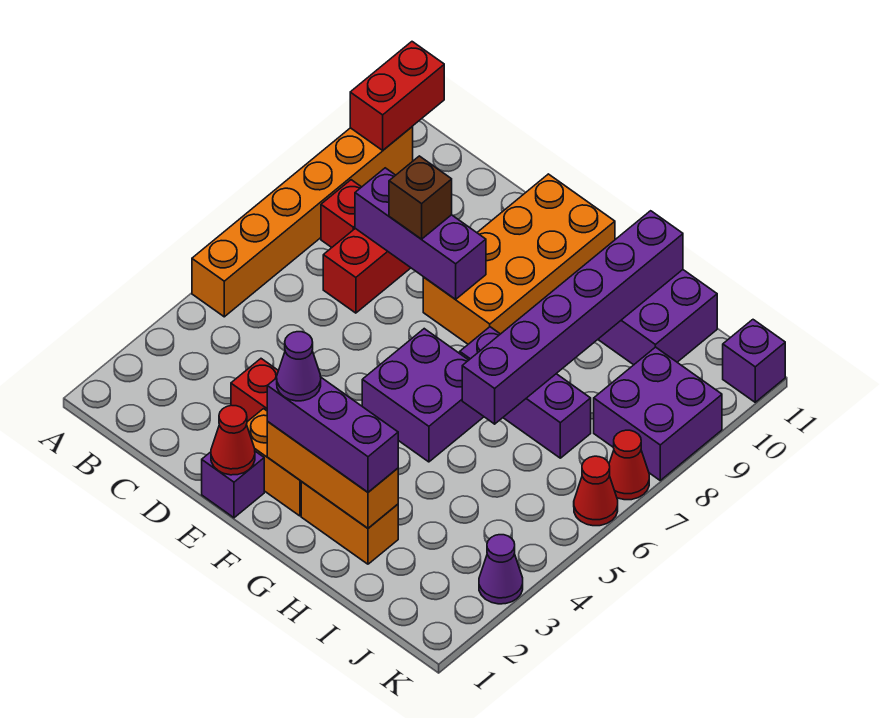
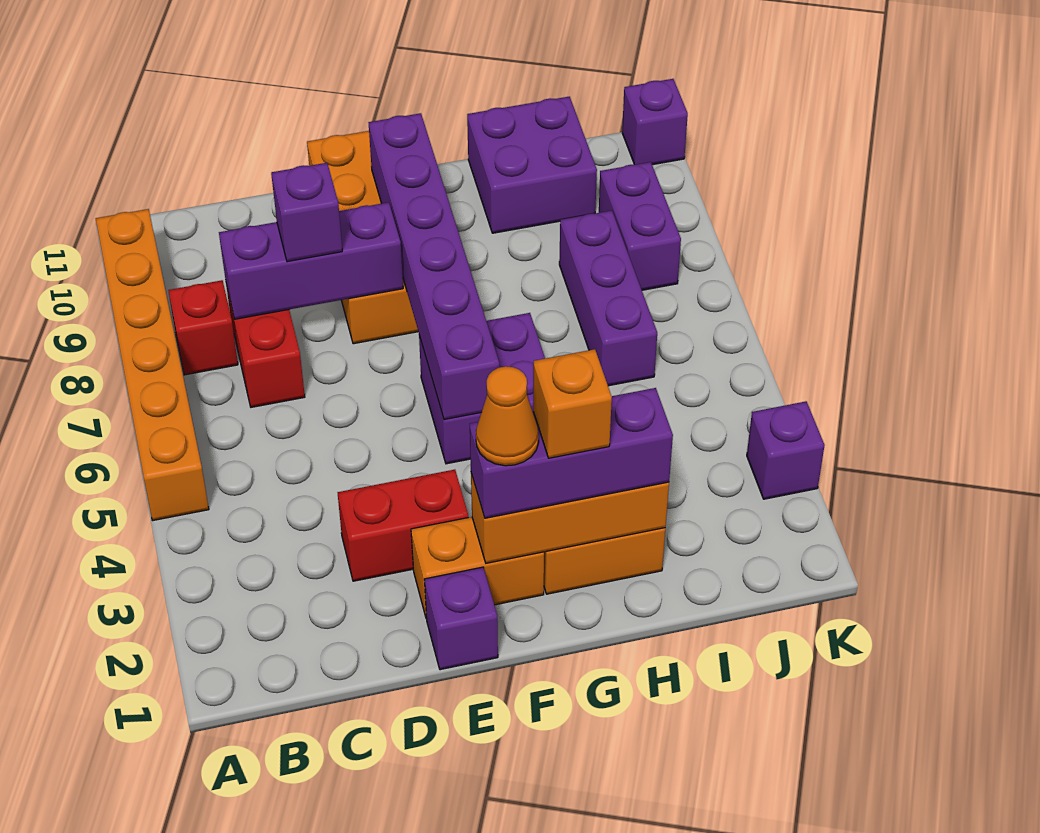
red 1x2 brick [350,42,444,150] -> none
brown 1x1 brick [389,156,452,239] -> purple 1x1 brick [271,163,342,262]
red 1x1 cone [211,405,255,475] -> none
purple 1x1 cone [277,332,321,401] -> orange 1x1 cone [476,366,539,466]
none -> orange 1x1 brick [533,349,612,458]
purple 1x3 brick [460,327,591,458] -> purple 1x3 brick turned to [559,211,657,386]
purple 1x6 brick [462,211,683,424] -> purple 1x6 brick moved to [369,113,500,420]
purple 2x2 brick [594,347,722,480] -> purple 1x2 brick [599,162,681,290]
purple 1x1 cone [479,535,523,604] -> purple 1x1 brick [747,401,825,499]
red 1x1 cone [574,456,618,526] -> none
red 1x1 cone [609,430,649,500] -> none

